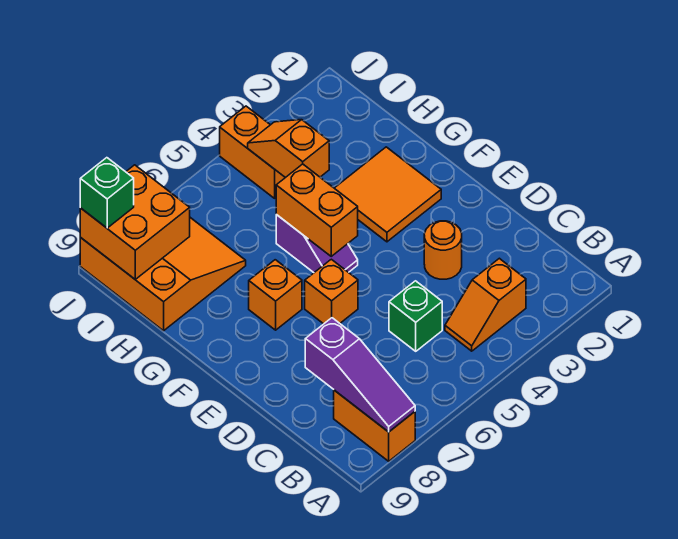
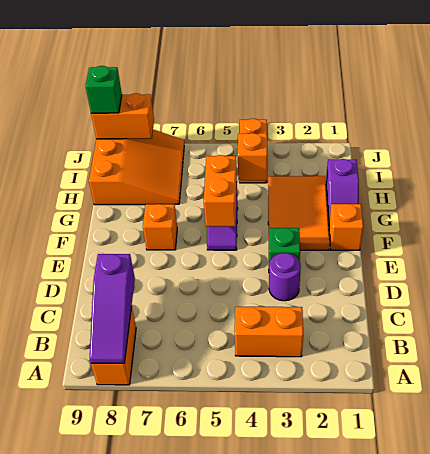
orange 1x2 slope [445,258,526,351] -> orange 1x2 brick [235,307,303,357]
green 1x1 brick [389,281,442,351] -> green 1x1 brick moved to [269,228,300,264]
orange 1x1 round brick [424,221,462,279] -> purple 1x1 round brick [269,253,301,301]
orange 1x1 brick [305,259,358,324] -> orange 1x1 brick moved to [329,204,363,250]
orange 2x2 tile [335,147,441,242] -> orange 2x3 tile [268,176,330,250]
none -> purple 1x2 slope [326,159,359,222]
orange 2x2 brick [80,165,190,280] -> orange 1x2 brick [91,93,154,139]

